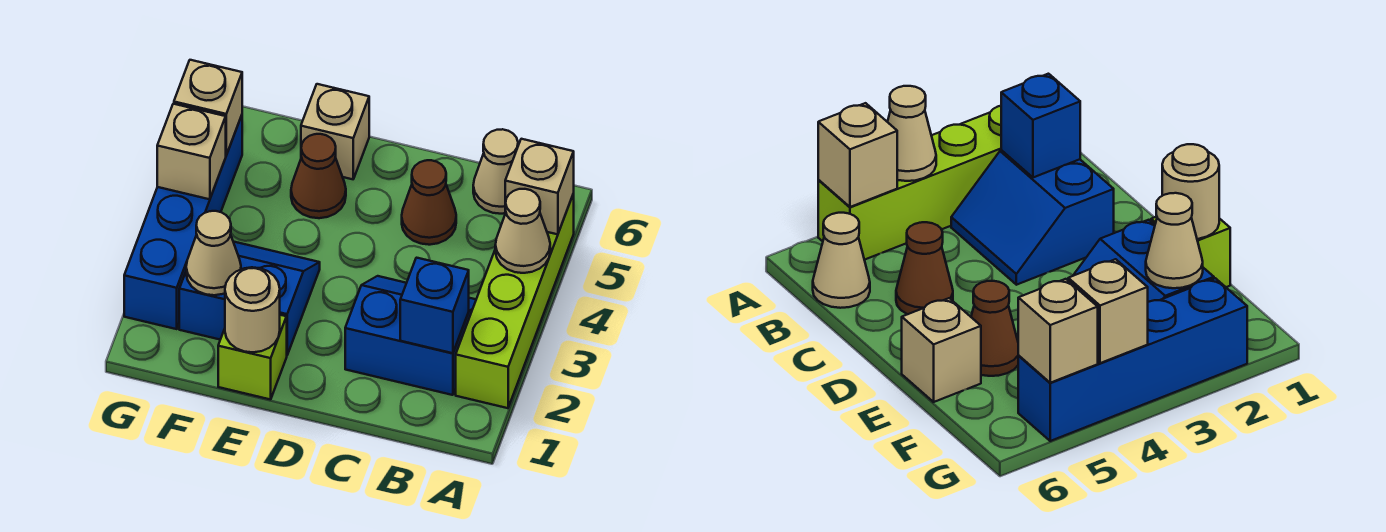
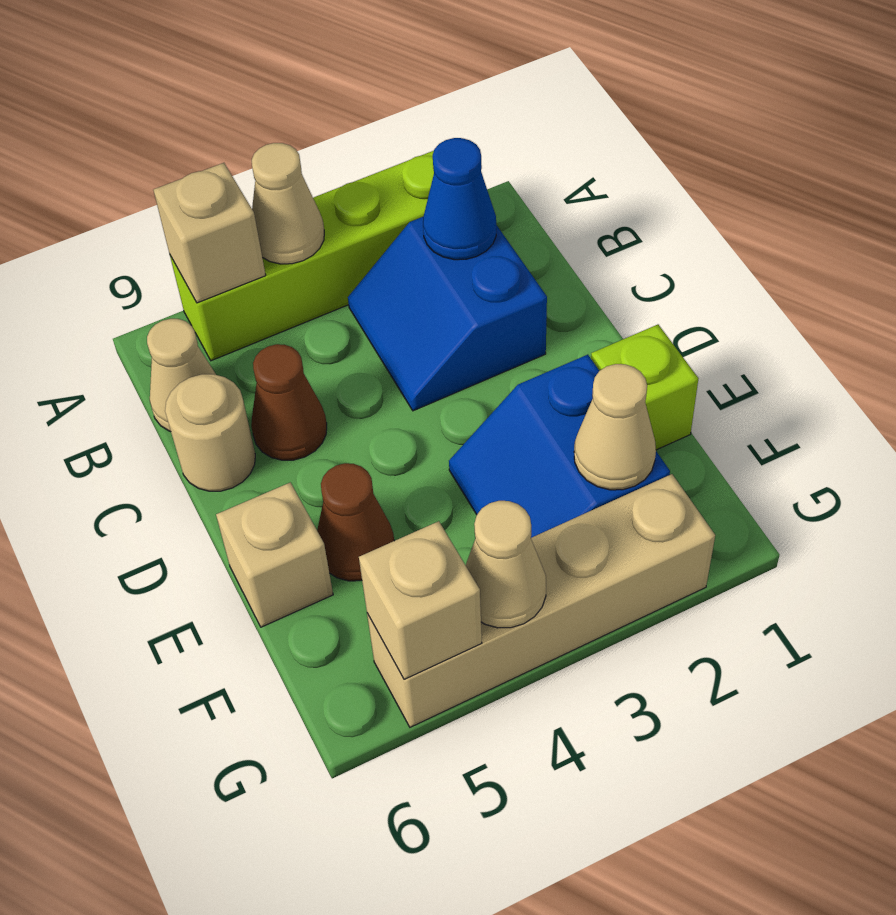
blue 1x1 brick [400,258,469,353] -> blue 1x1 cone [423,138,496,260]
tan 1x1 round brick [225,267,280,352] -> tan 1x1 round brick moved to [165,374,255,491]
blue 1x4 brick [124,115,242,329] -> tan 1x4 brick [367,474,715,727]
tan 1x1 brick [157,104,226,199] -> tan 1x1 cone [466,501,546,628]

